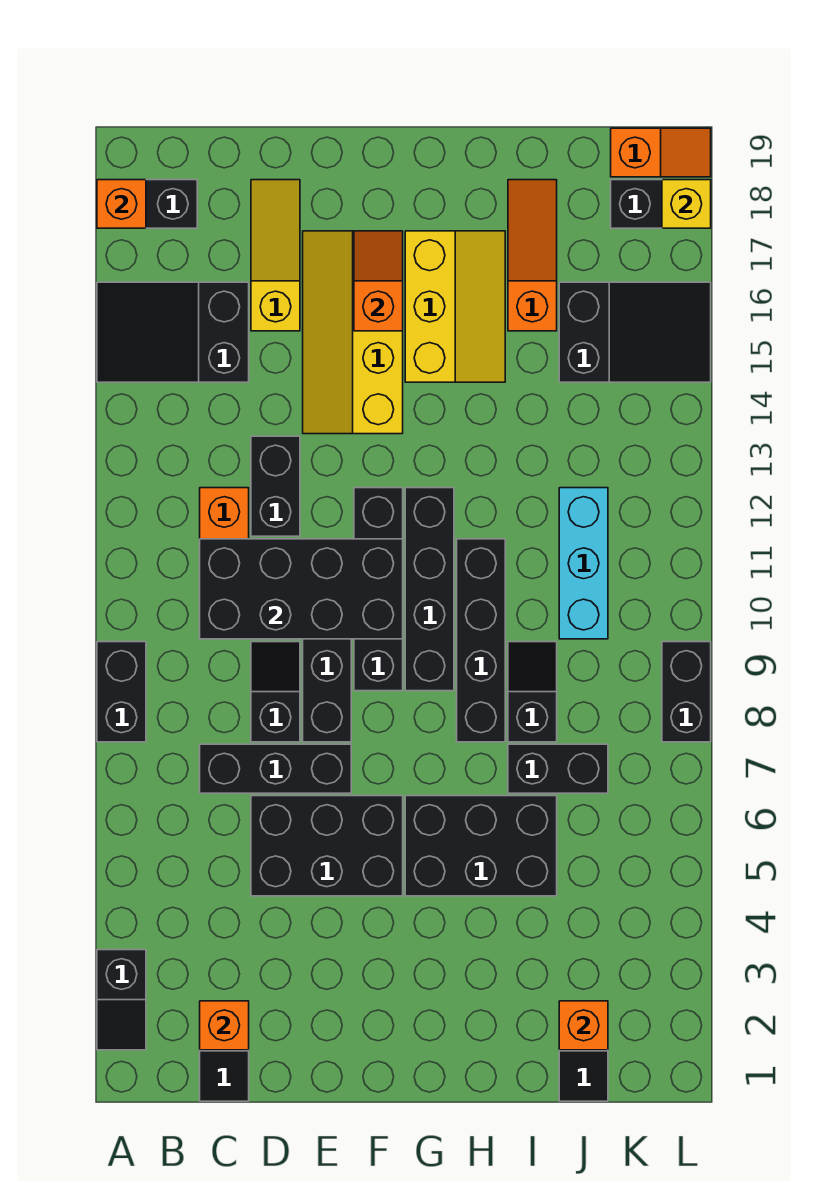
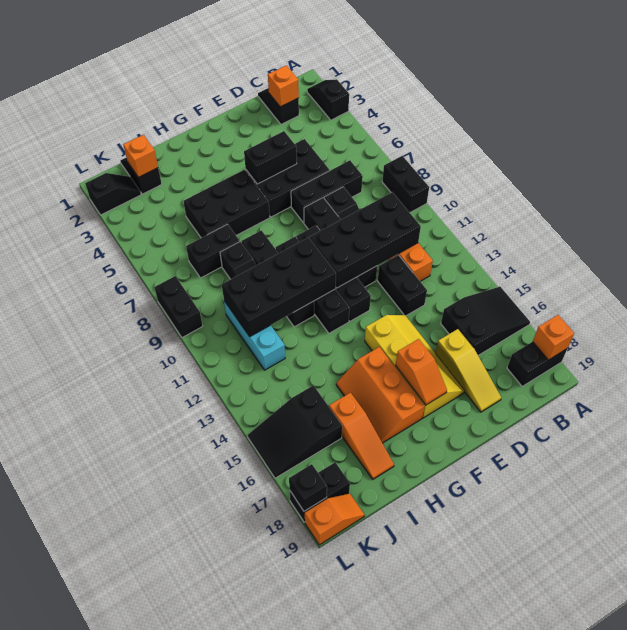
none -> black 1x2 brick [244,131,297,184]
none -> black 2x4 brick [222,238,336,337]
yellow 2x3 slope [405,231,505,382] -> orange 2x3 slope [336,347,425,443]
none -> black 1x2 slope [85,173,141,215]
orange 1x2 slope [611,128,711,177] -> orange 1x2 slope turned to [305,494,365,545]
yellow 1x1 brick [662,180,711,228] -> black 1x1 brick [289,464,327,511]

